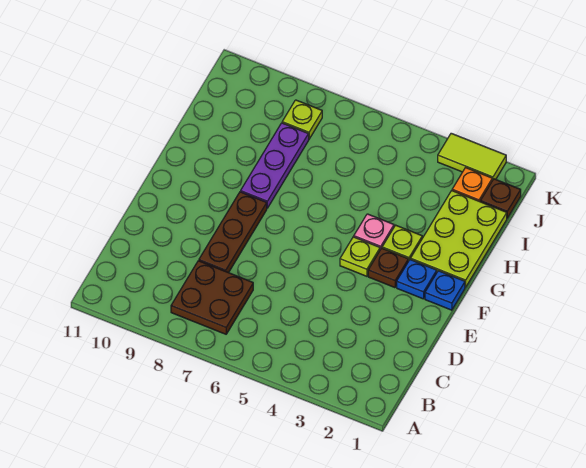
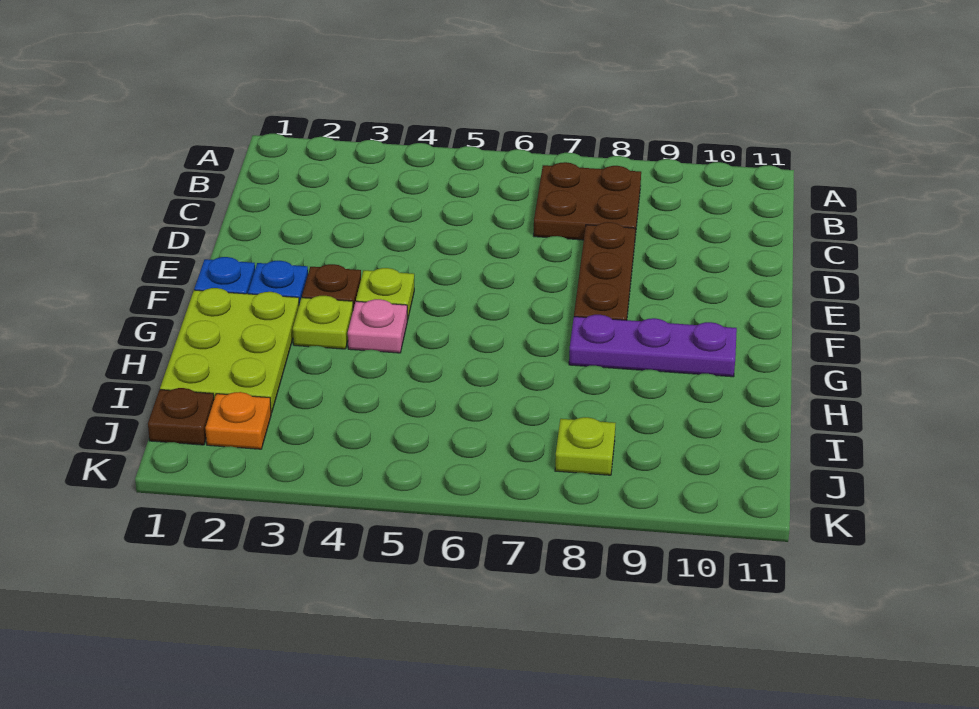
purple 1x3 plate [241,123,309,208] -> purple 1x3 plate turned to [569,315,737,377]
lime 1x2 tile [438,133,506,180] -> none

